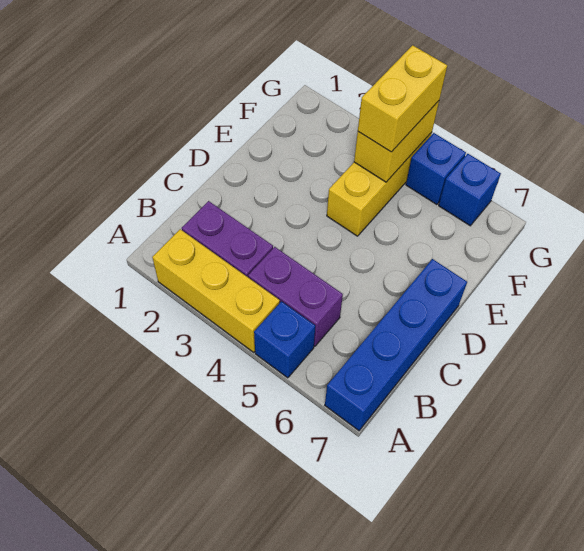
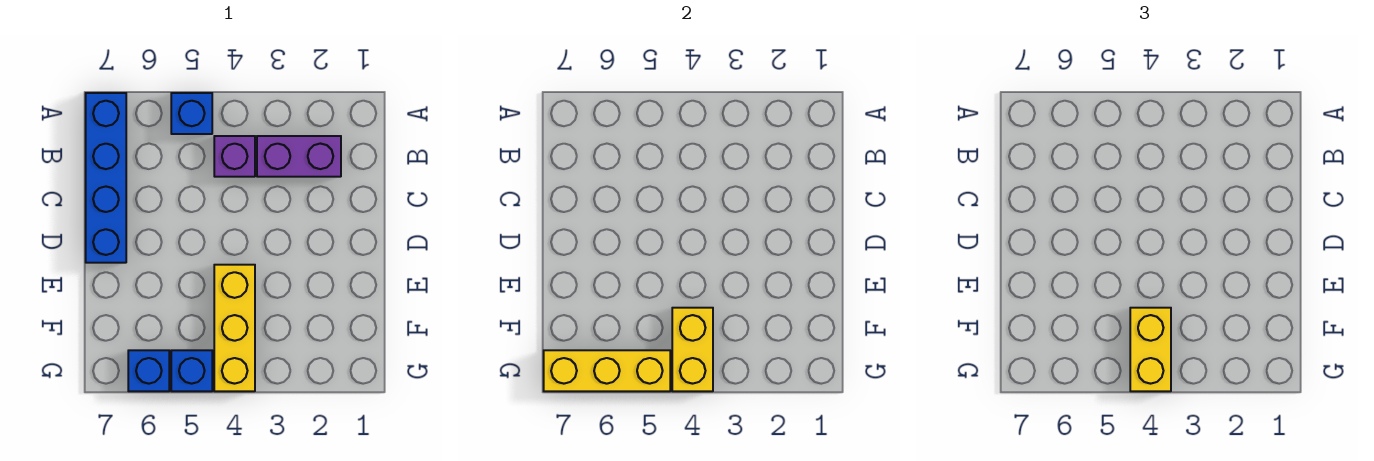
yellow 1x3 brick [152,229,280,352] -> yellow 1x3 brick moved to [544,350,670,391]
purple 1x2 brick [248,247,343,346] -> purple 1x1 brick [214,136,255,177]

